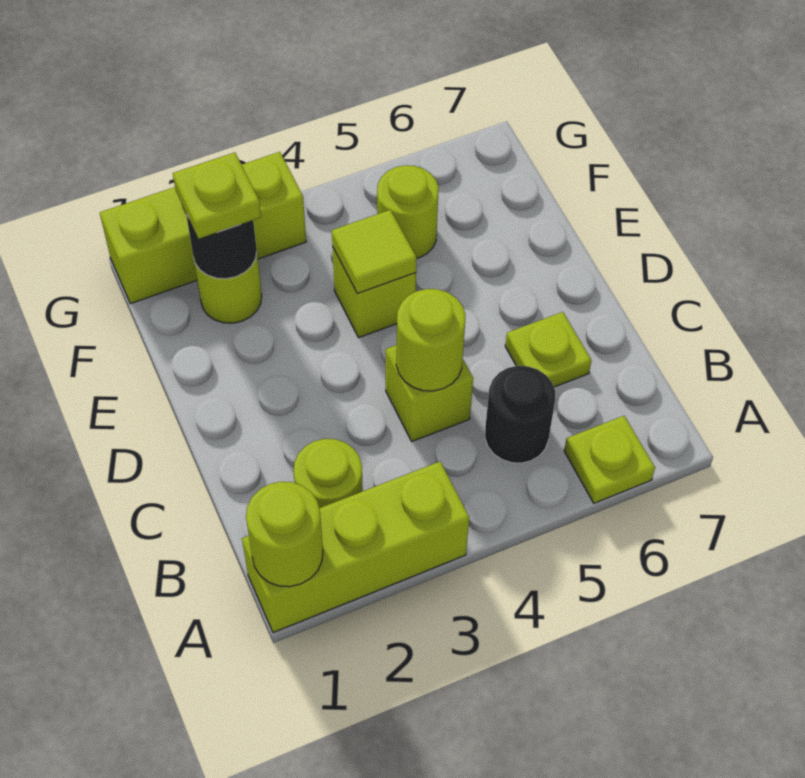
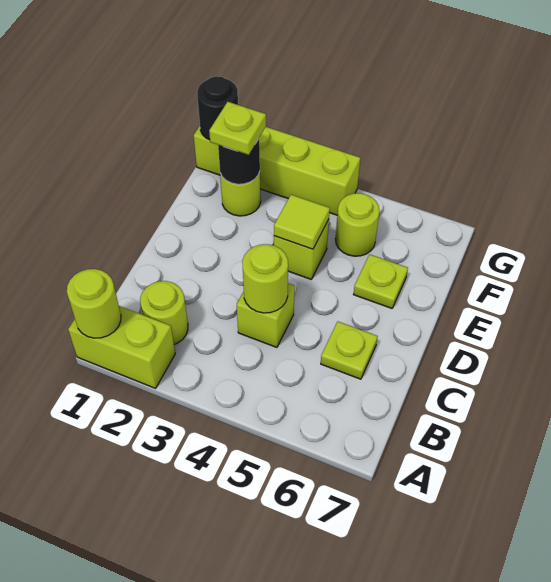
lime 1x3 brick [242,462,469,633] -> lime 1x2 brick [68,306,175,388]
lime 1x1 plate [564,416,655,503] -> lime 1x1 plate moved to [354,254,408,308]
black 1x1 round brick [485,366,555,463] -> black 1x1 round brick moved to [197,76,238,140]
lime 1x3 brick [100,152,306,304] -> lime 1x4 brick [194,126,360,215]

